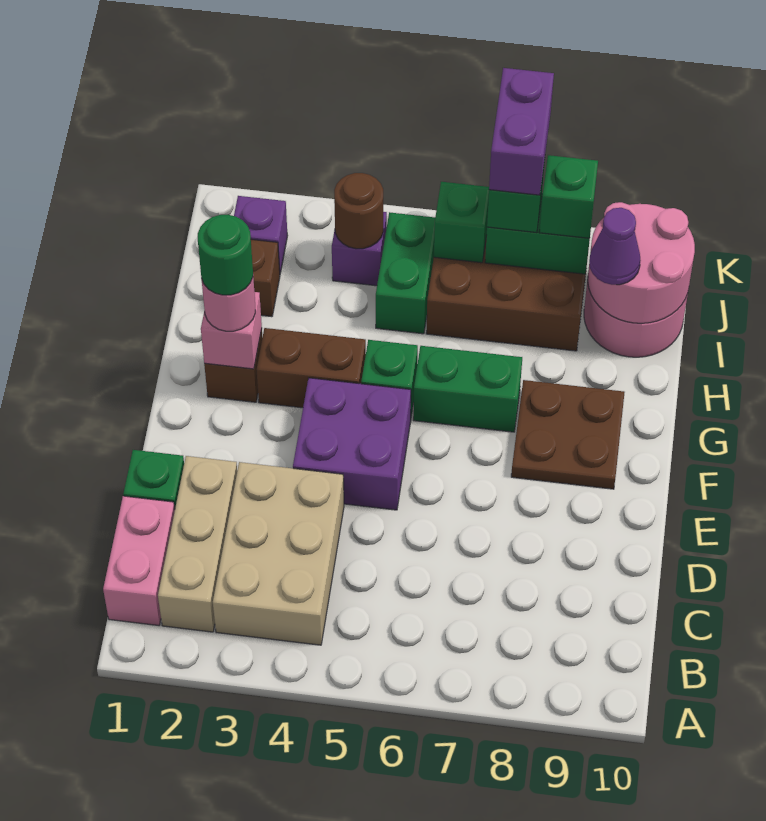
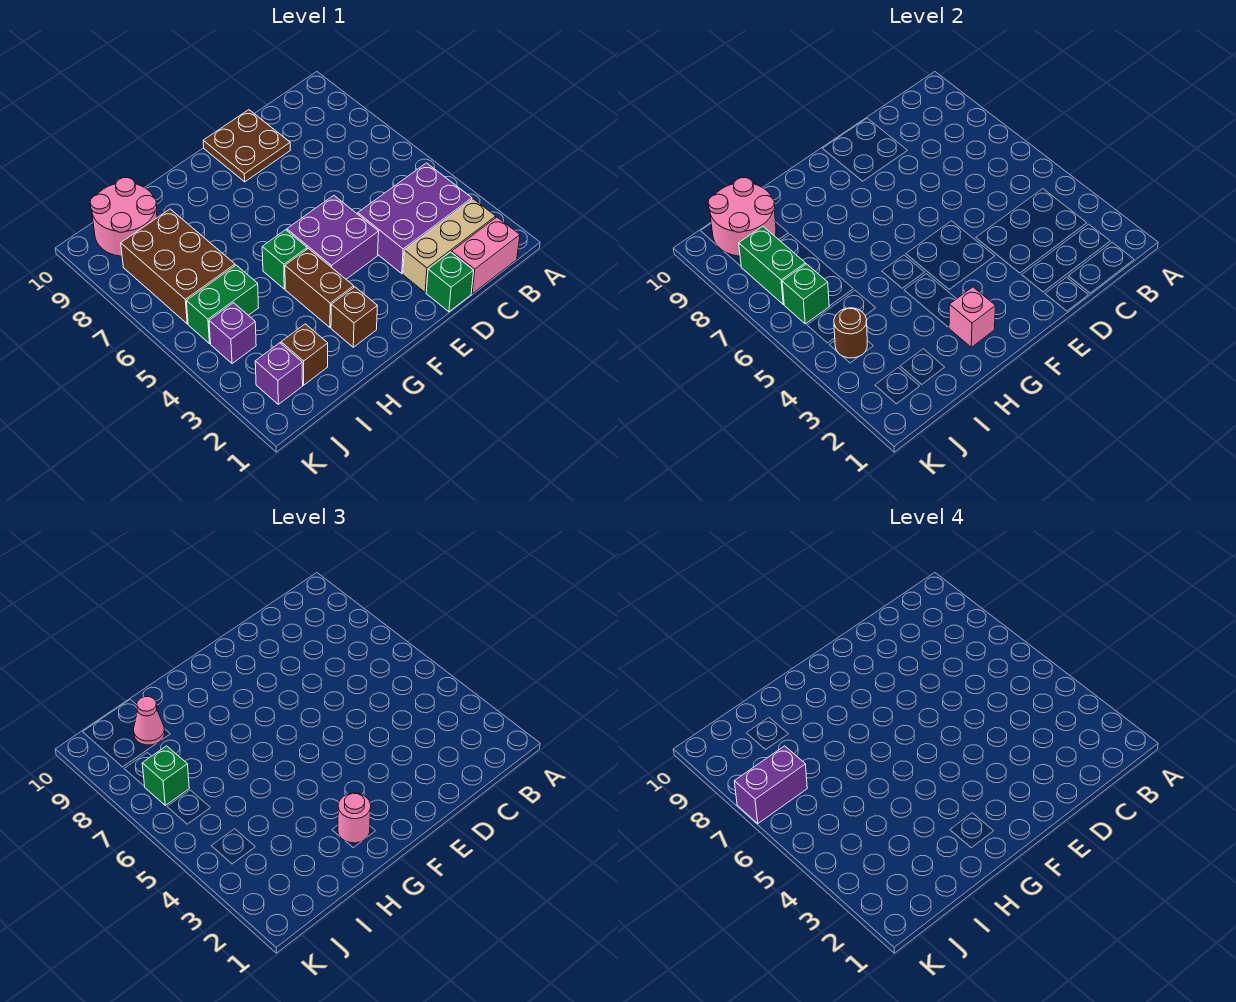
tan 2x3 brick [213,462,344,645] -> purple 2x3 brick [358,163,472,274]
brown 2x2 plate [511,380,625,489] -> brown 2x2 plate moved to [203,110,290,182]
green 1x1 round brick [198,215,253,295] -> none
green 1x2 brick [413,346,522,432] -> none
purple 1x1 cone [589,208,641,285] -> pink 1x1 cone [134,697,165,745]
green 1x1 brick [539,155,598,238] -> none

